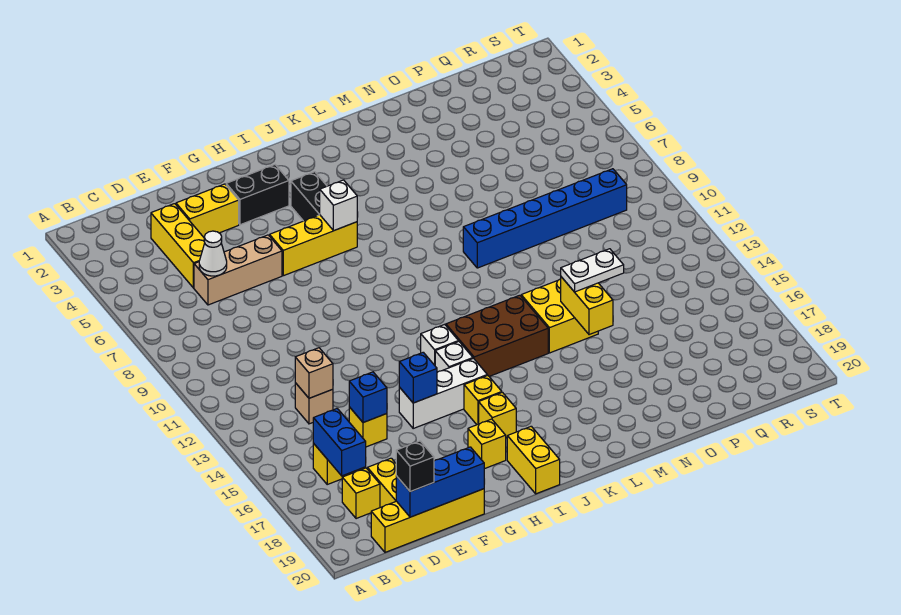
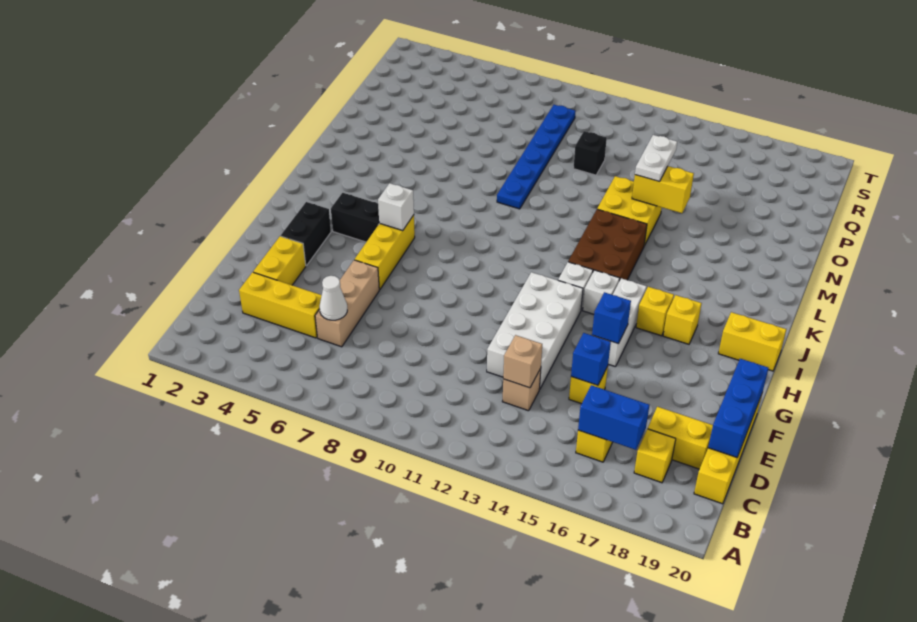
black 1x1 brick [396,441,434,492] -> black 1x1 brick moved to [573,131,607,175]
none -> white 2x4 brick [487,272,583,390]
yellow 1x1 brick [468,419,506,469] -> none
blue 1x6 brick [463,169,627,268] -> blue 1x6 plate [497,105,575,209]

